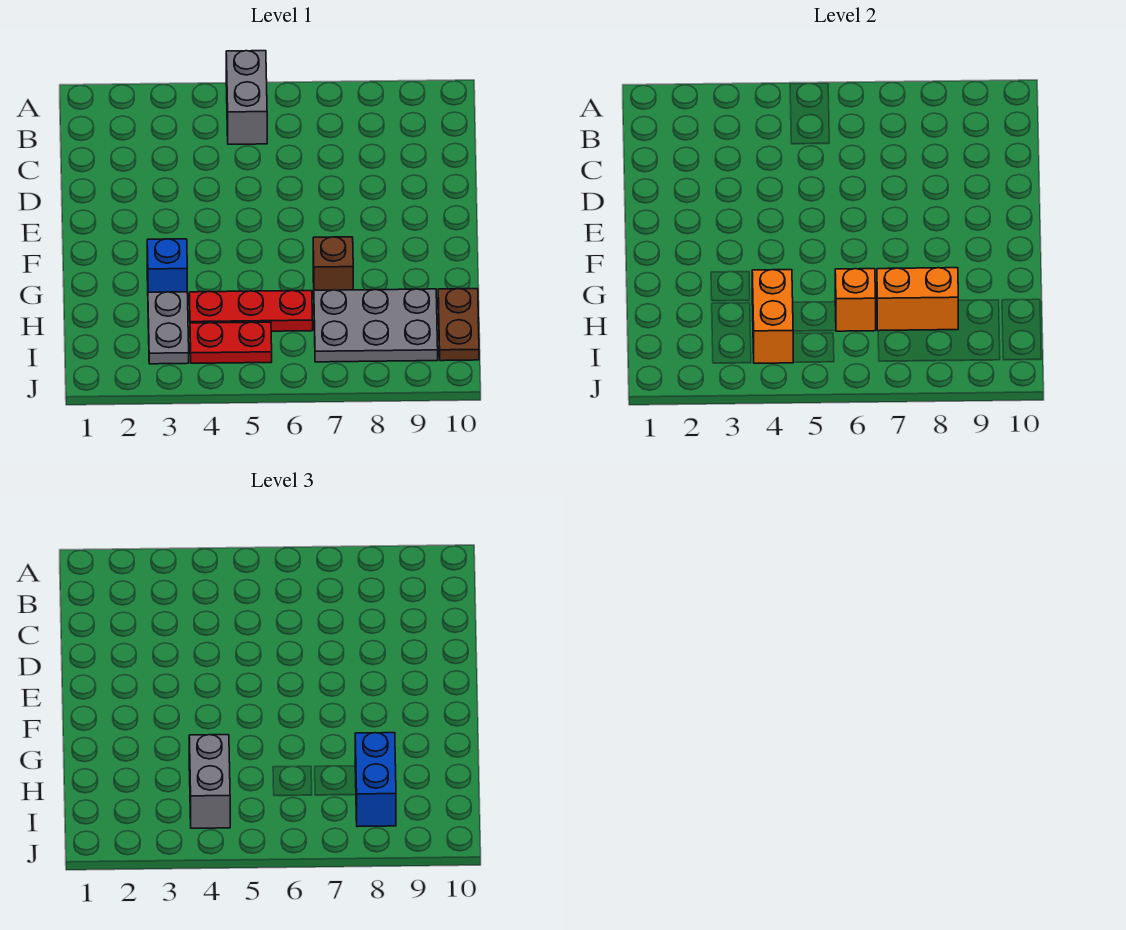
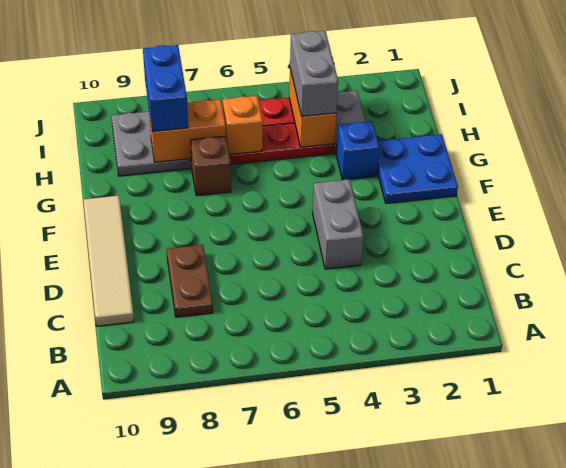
grey 1x2 brick [226,51,267,144] -> grey 1x2 brick moved to [312,179,364,269]
none -> tan 1x4 tile [83,196,134,326]
none -> blue 2x2 plate [377,134,458,204]
brown 1x2 plate [438,289,479,361] -> brown 1x2 plate moved to [167,245,213,317]

